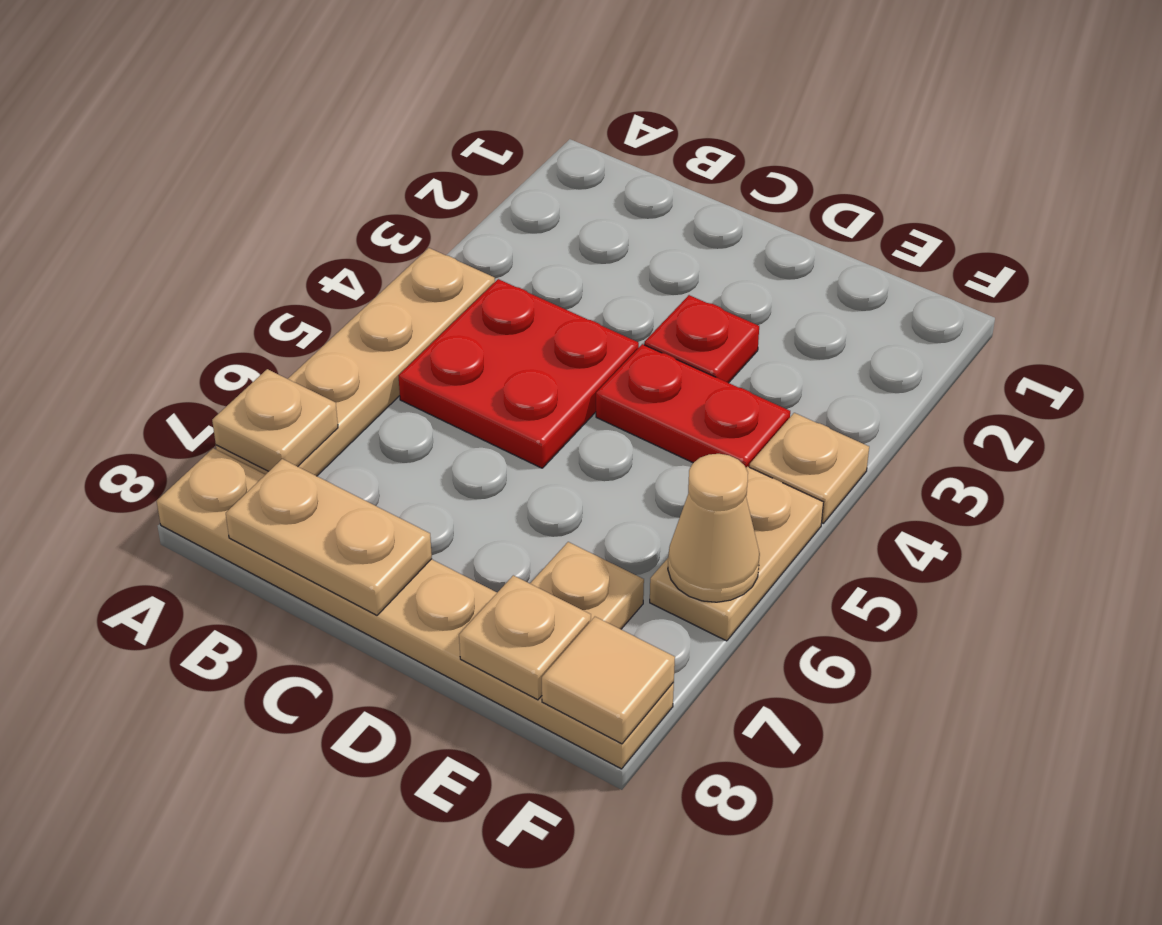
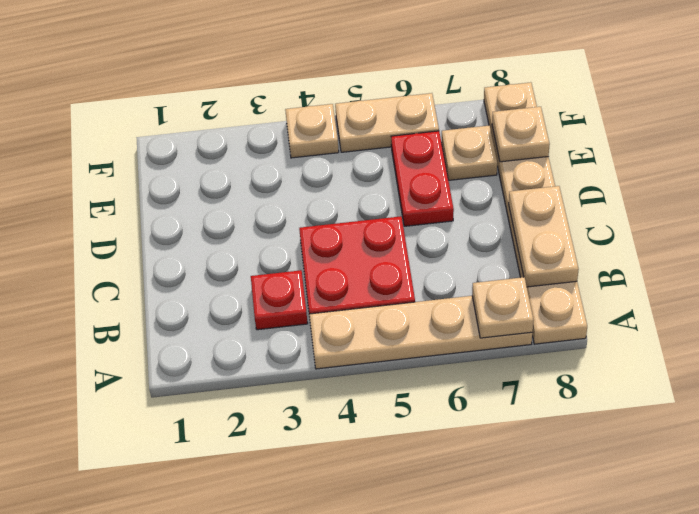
red 1x1 plate [644,295,759,383] -> red 1x1 plate moved to [251,270,308,330]
red 1x2 plate [596,344,790,467] -> red 1x2 plate moved to [391,131,454,226]
tan 1x1 cone [668,454,760,602] -> none
tan 1x1 tile [542,617,675,744] -> none

